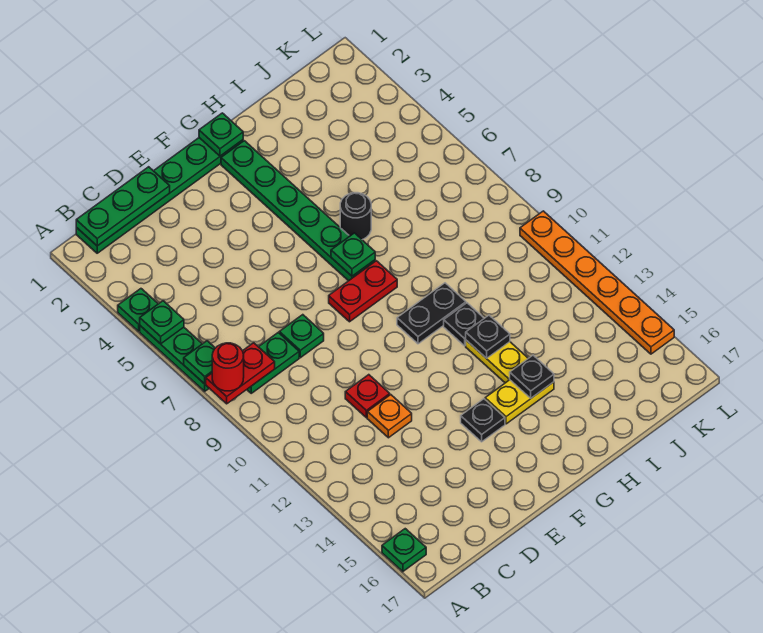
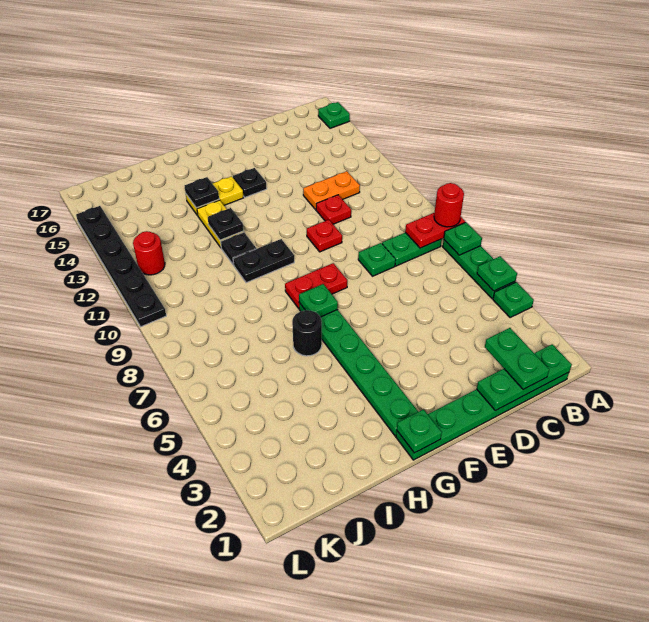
none -> green 1x2 plate [485,328,549,389]
orange 1x1 plate [367,395,412,438] -> orange 1x2 plate [303,171,360,210]
none -> red 1x1 plate [307,220,342,252]
none -> red 1x1 round brick [133,231,165,275]
orange 1x6 plate [520,211,674,354] -> black 1x6 plate [76,206,166,327]

